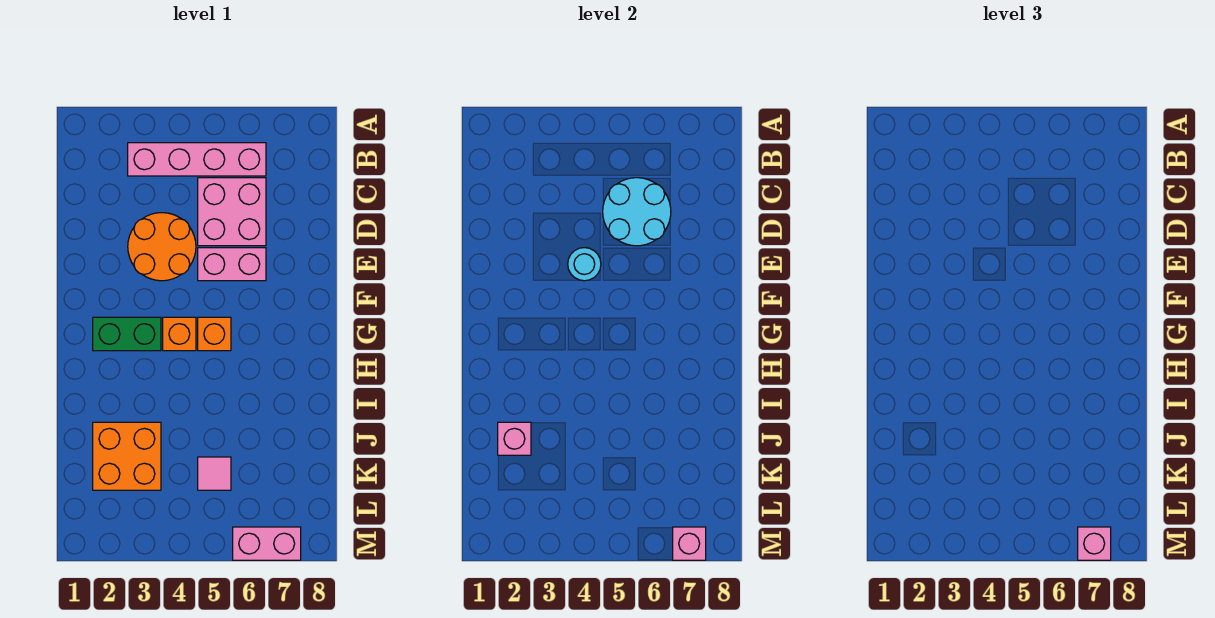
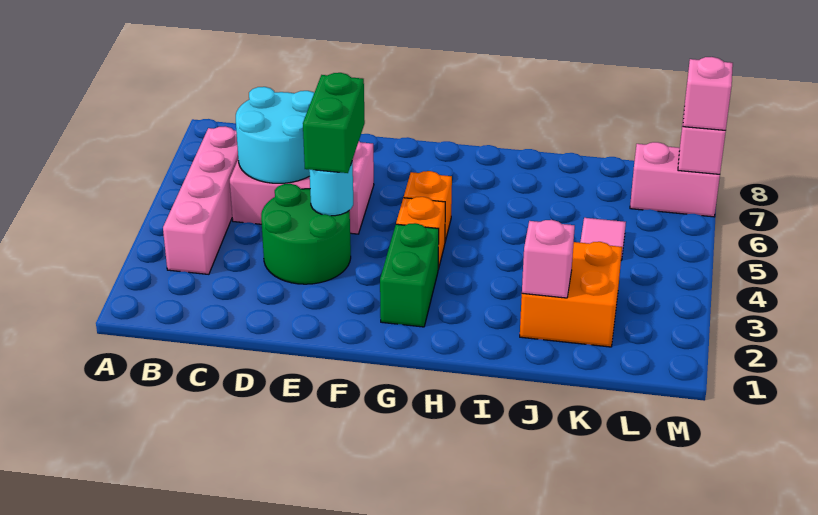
orange 2x2 round brick [128,213,196,281] -> green 2x2 round brick [261,184,351,284]
none -> green 1x2 brick [303,73,365,173]
pink 1x2 brick [233,527,301,560] -> pink 1x2 brick turned to [630,142,720,217]

